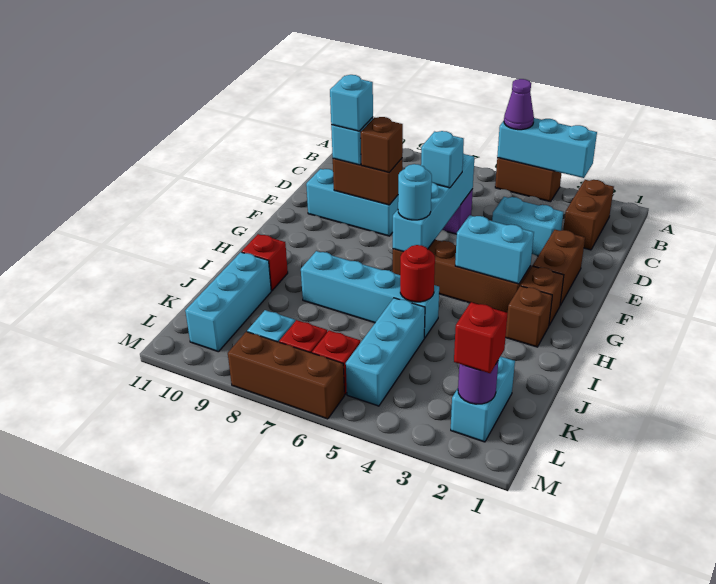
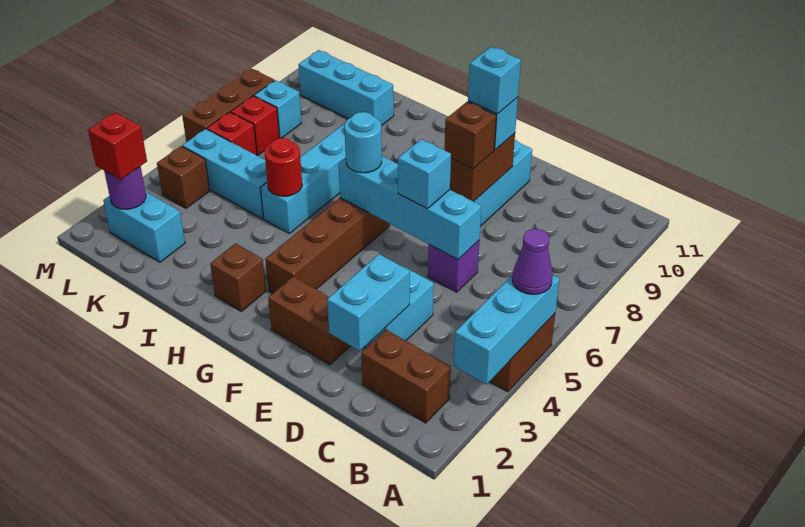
brown 1x1 brick [521,266,564,325] -> brown 1x1 brick moved to [157,146,210,208]
cyan 1x2 brick [455,215,534,284] -> cyan 1x2 brick moved to [327,254,410,351]
red 1x1 brick [242,234,288,291] -> none

